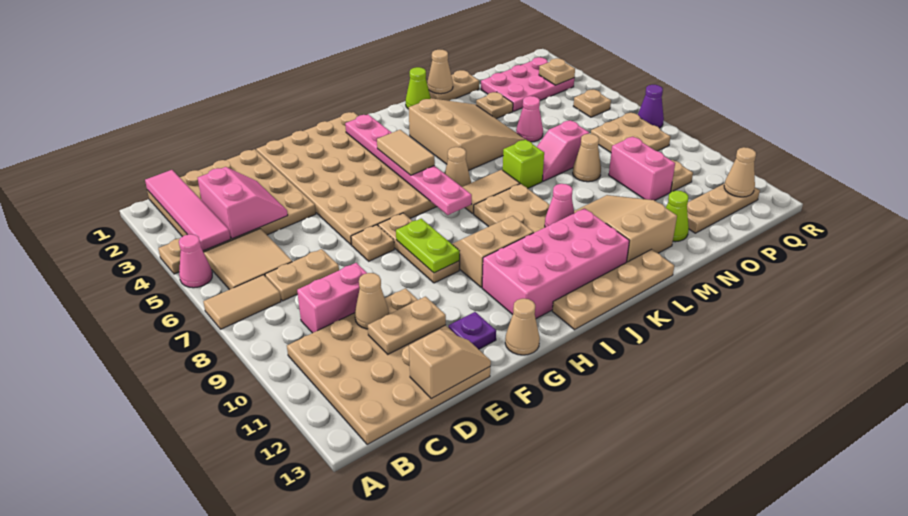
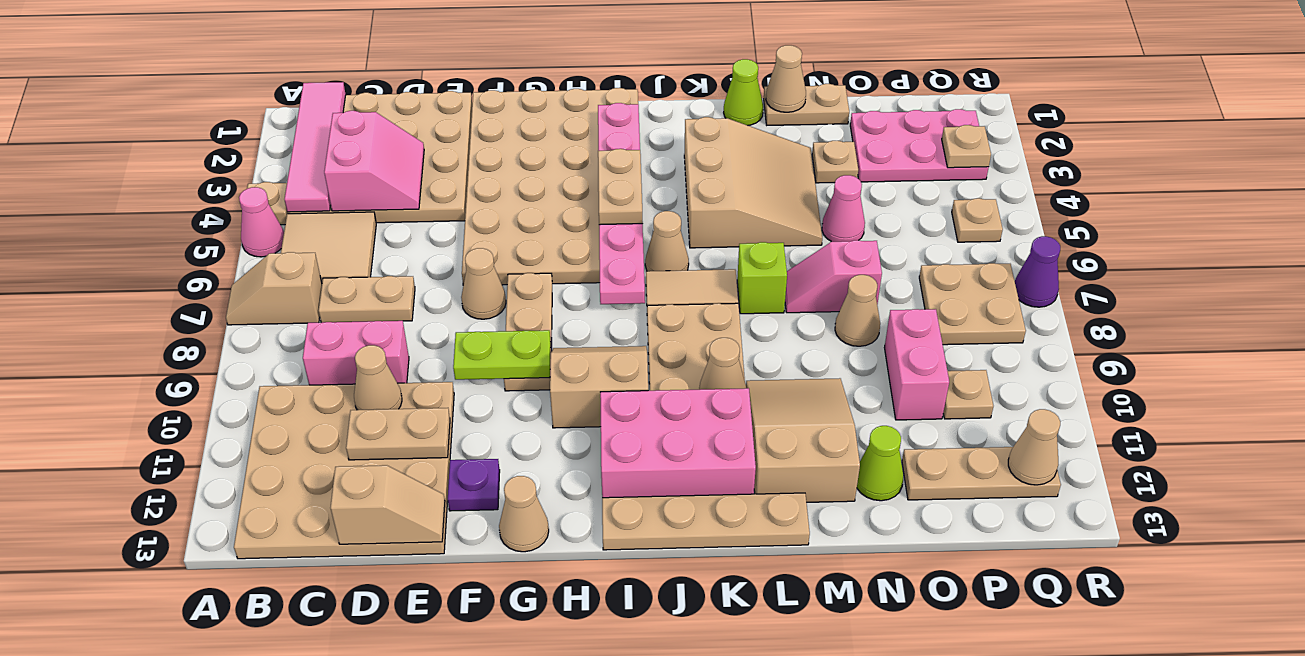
tan 1x2 tile [203,275,281,329] -> tan 1x2 slope [226,252,322,325]
tan 1x1 plate [351,225,394,261] -> tan 1x1 cone [461,248,506,319]
lime 1x2 plate [396,219,460,273] -> lime 1x2 plate turned to [453,330,551,380]
pink 2x4 brick [482,208,629,319] -> pink 2x3 brick [600,388,756,498]
tan 1x2 tile [377,130,435,175] -> tan 1x2 plate [598,149,643,225]
pink 1x1 cone [545,184,574,227] -> tan 1x1 cone [699,338,746,390]

